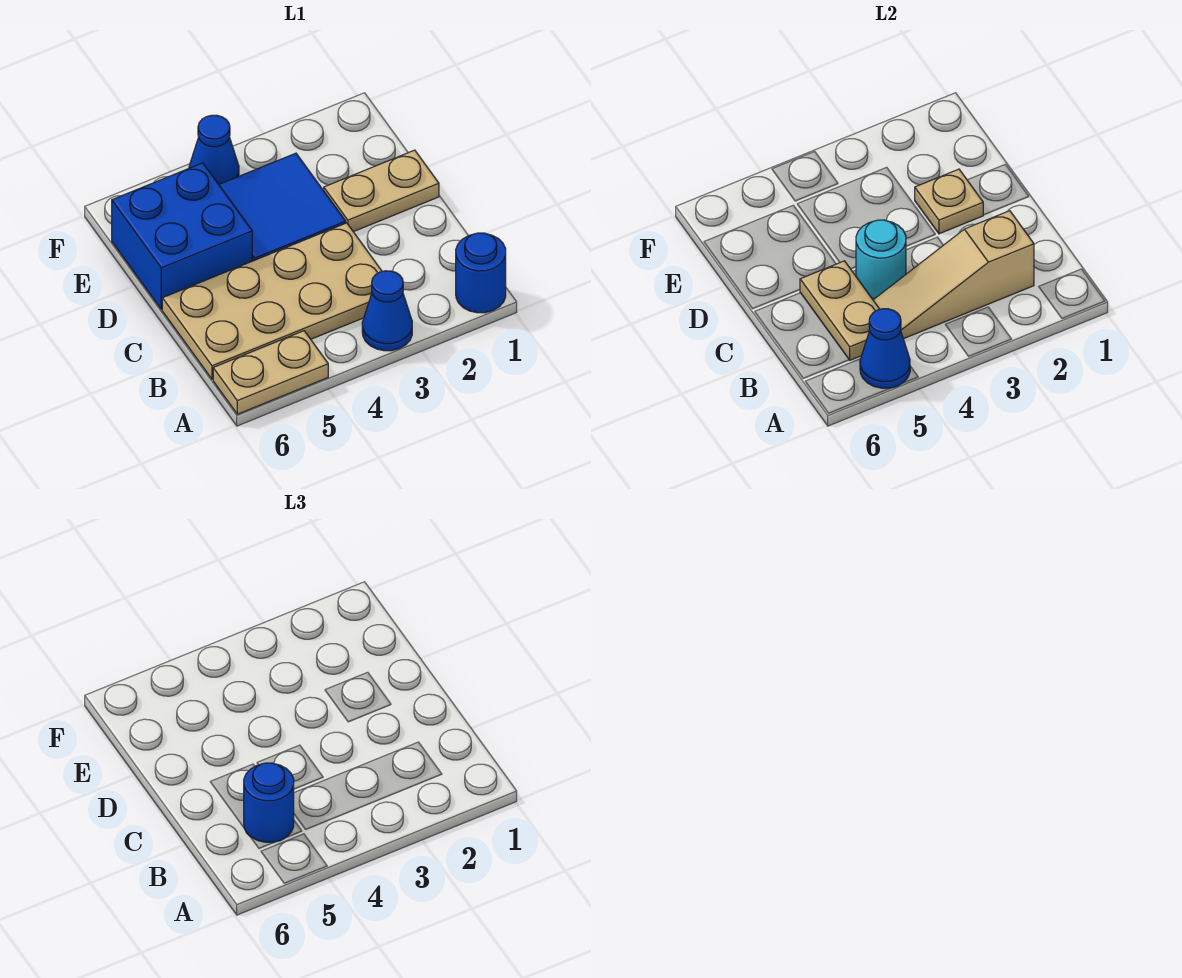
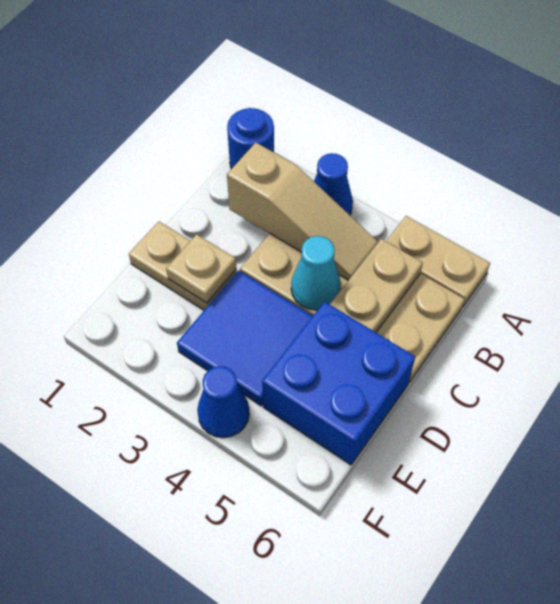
blue 1x1 cone [860,309,910,388] -> none
blue 1x1 round brick [244,763,294,842] -> none
cyan 1x1 round brick [856,220,906,299] -> cyan 1x1 cone [291,236,341,310]

